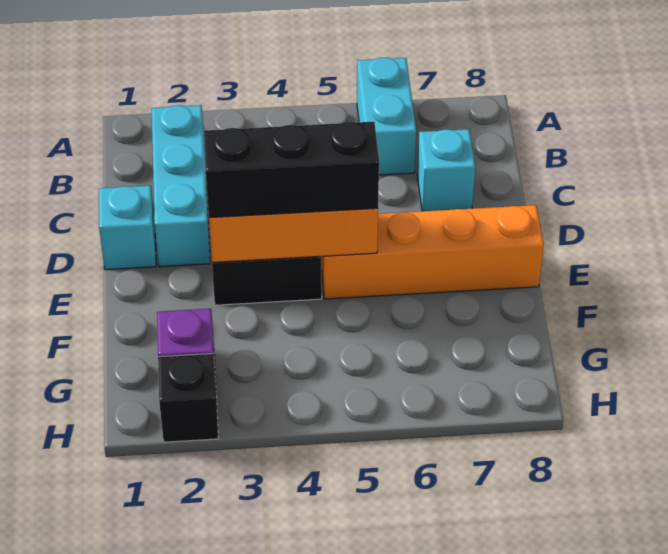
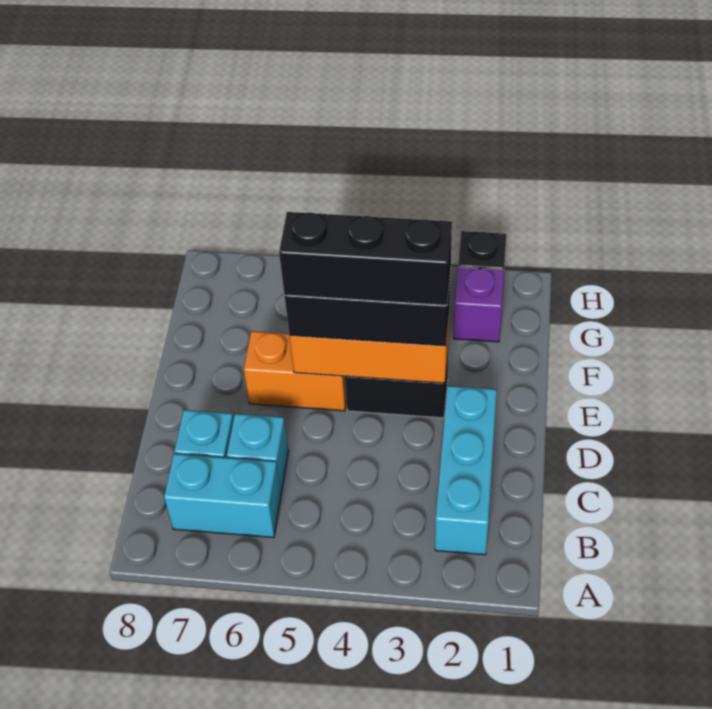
cyan 1x2 brick [357,58,416,175] -> cyan 1x2 brick turned to [164,454,281,537]
cyan 1x1 brick [99,186,156,270] -> cyan 1x1 brick moved to [227,414,289,492]
none -> black 1x3 brick [279,212,452,306]
orange 1x4 brick [321,205,544,299] -> orange 1x2 brick [244,331,346,411]

